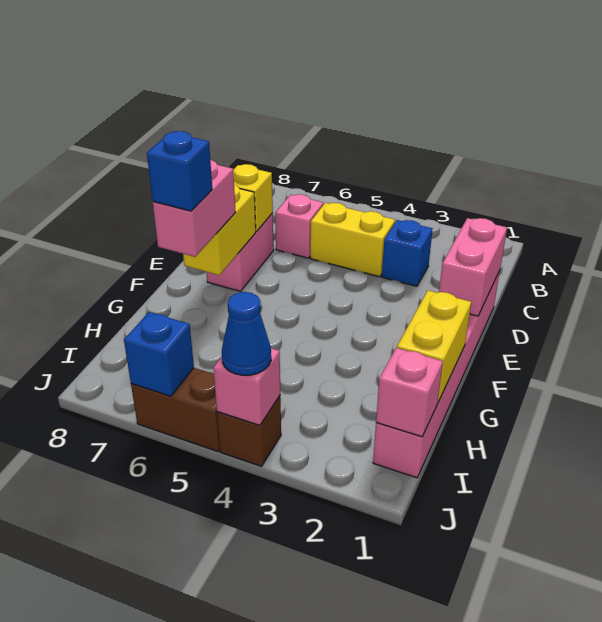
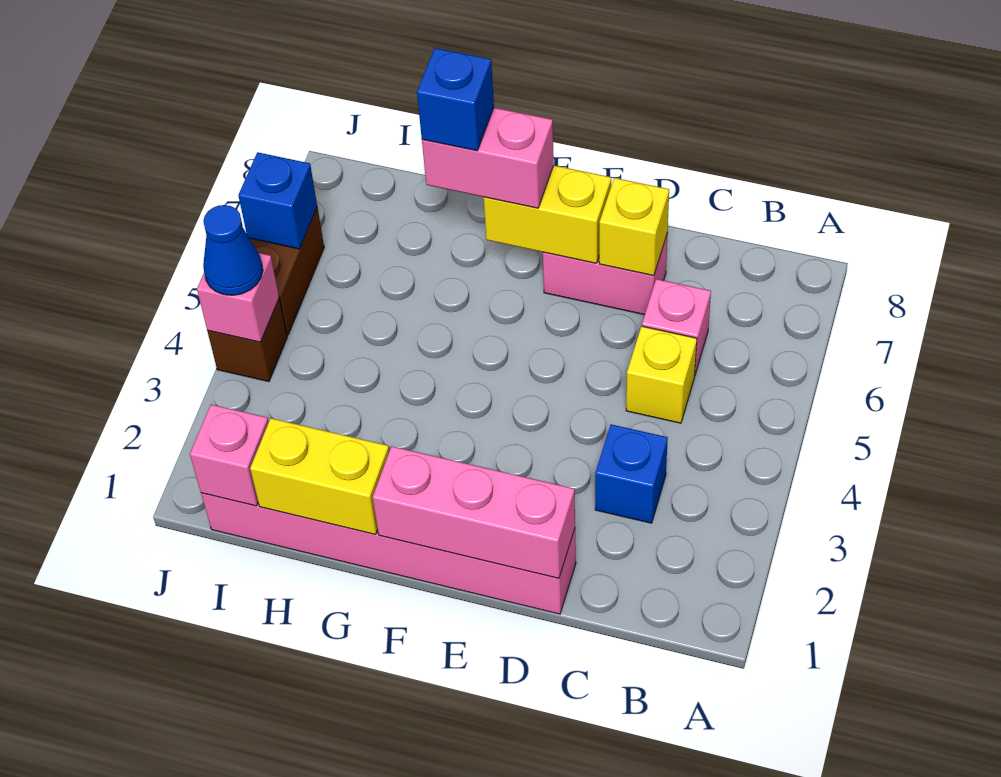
yellow 1x2 brick [310,203,395,277] -> yellow 1x1 brick [626,326,697,423]
pink 1x2 brick [439,218,507,316] -> pink 1x3 brick [373,446,575,578]

